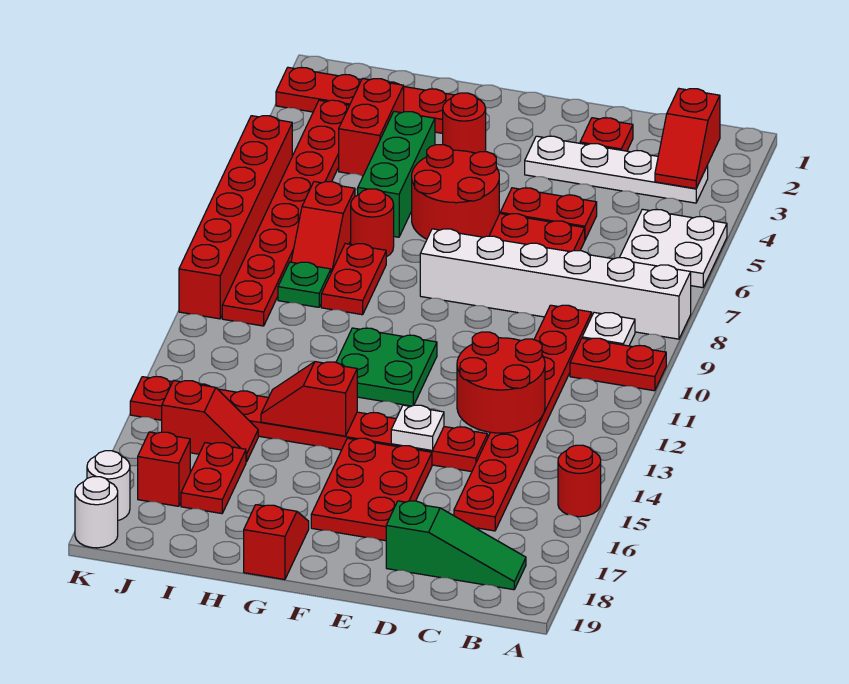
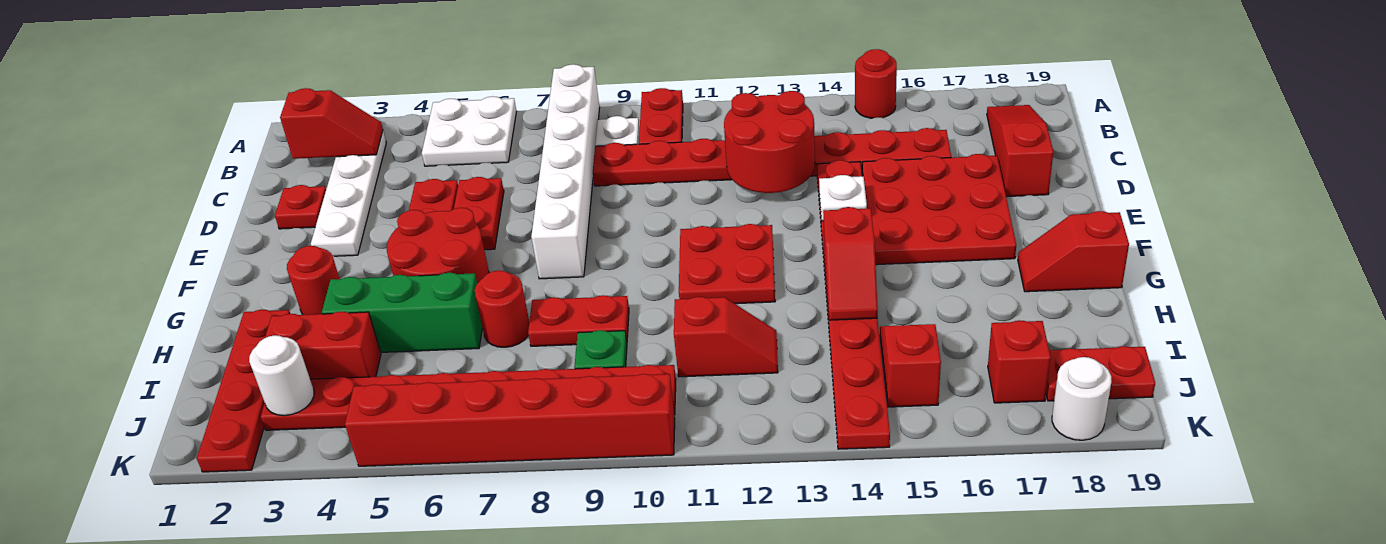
green 1x3 slope [386,501,526,590] -> red 1x3 slope [987,105,1053,197]
red 2x3 plate [311,438,432,541] -> red 3x3 plate [862,154,1016,265]
green 2x2 plate [336,328,437,406] -> red 2x2 plate [679,224,775,304]
red 1x2 slope [291,182,355,272] -> red 1x2 slope moved to [674,297,778,377]
red 1x2 plate [181,443,246,514] -> red 1x2 plate moved to [1046,346,1155,401]
white 1x1 round brick [75,477,118,548] -> white 1x1 round brick moved to [249,335,314,416]

